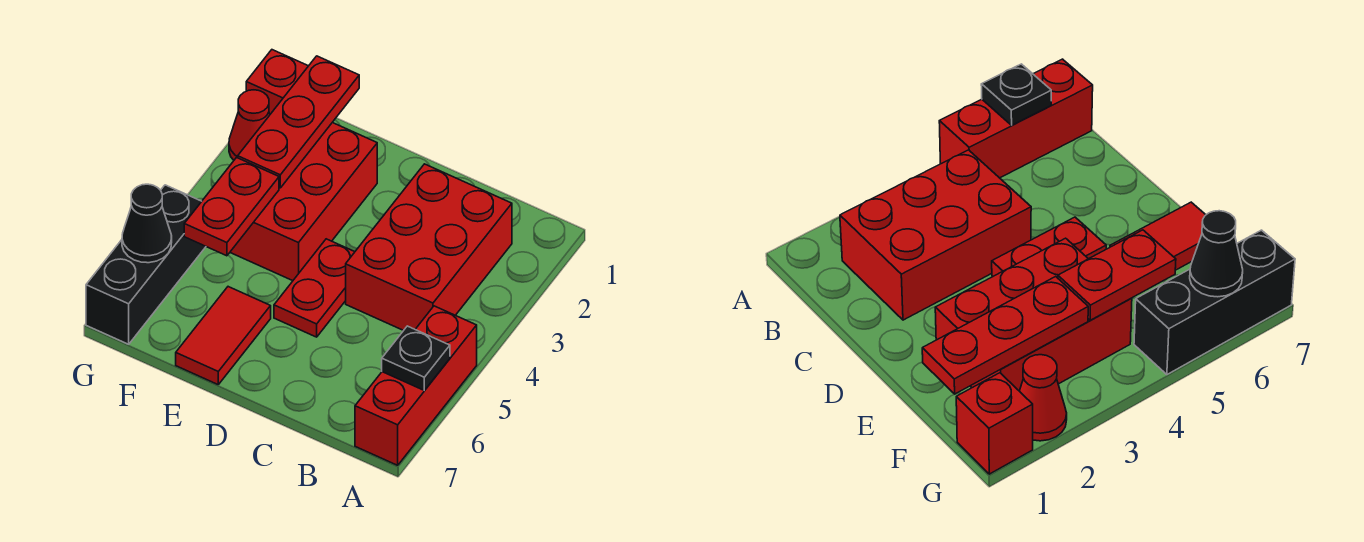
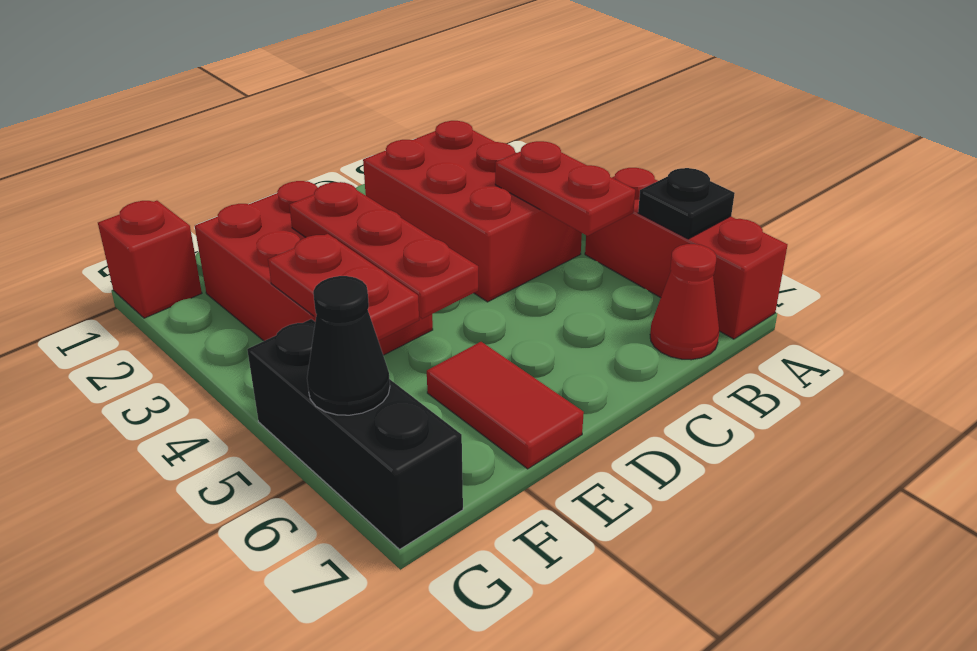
red 1x2 plate [274,239,354,337] -> red 1x2 plate moved to [495,141,635,236]
red 1x3 plate [238,56,359,188] -> red 1x3 plate moved to [289,182,478,319]
red 1x1 cone [229,90,270,160] -> red 1x1 cone moved to [650,244,719,360]

